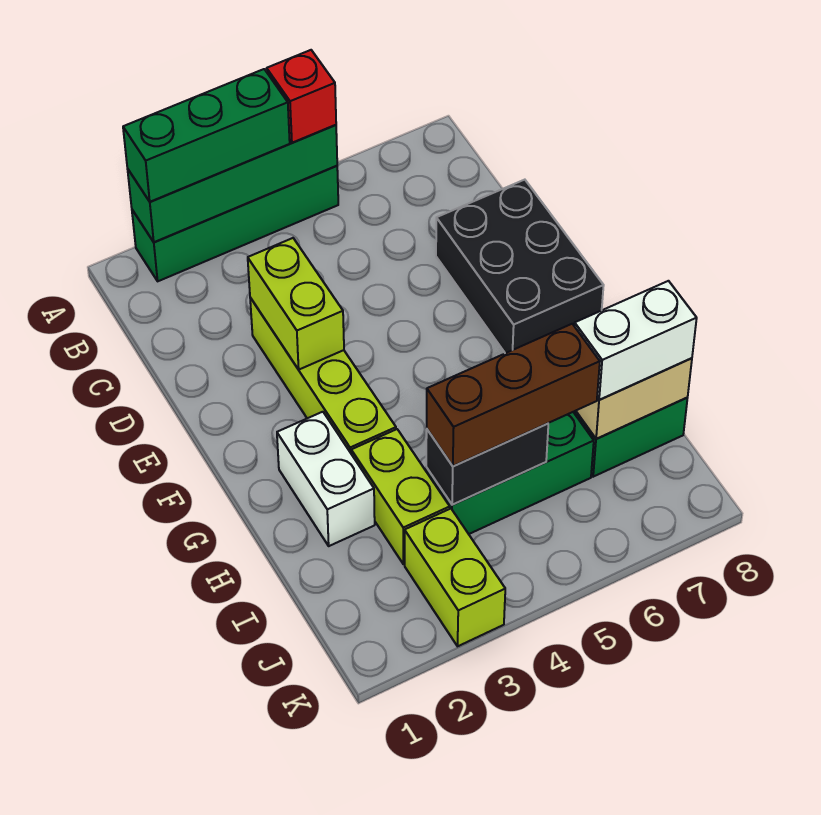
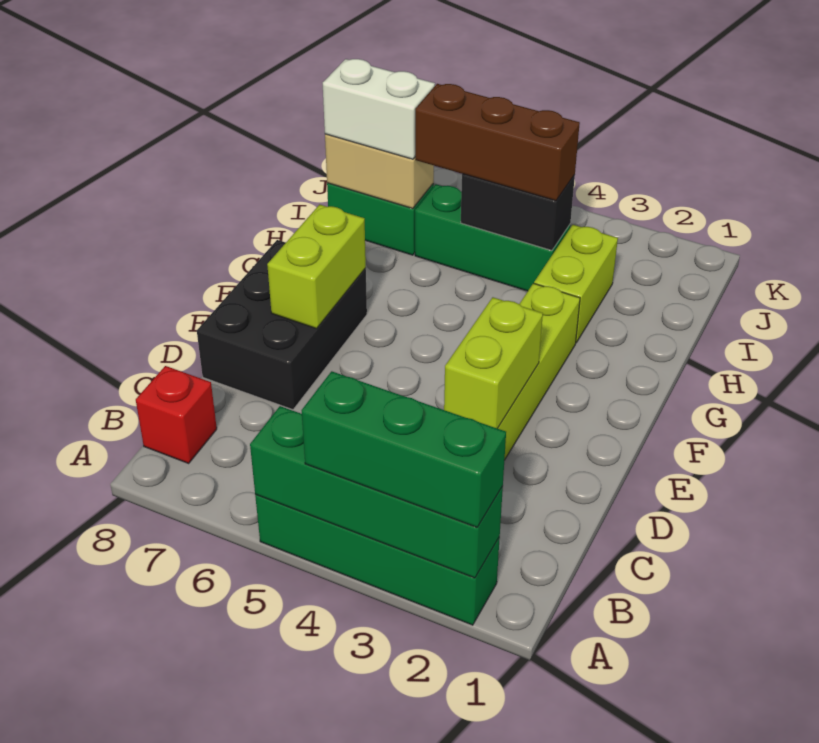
red 1x1 brick [267,50,336,143] -> red 1x1 brick moved to [136,366,217,463]
white 1x2 brick [277,412,375,546] -> none
lime 1x2 brick [405,509,505,646] -> lime 1x2 brick moved to [267,204,366,329]

